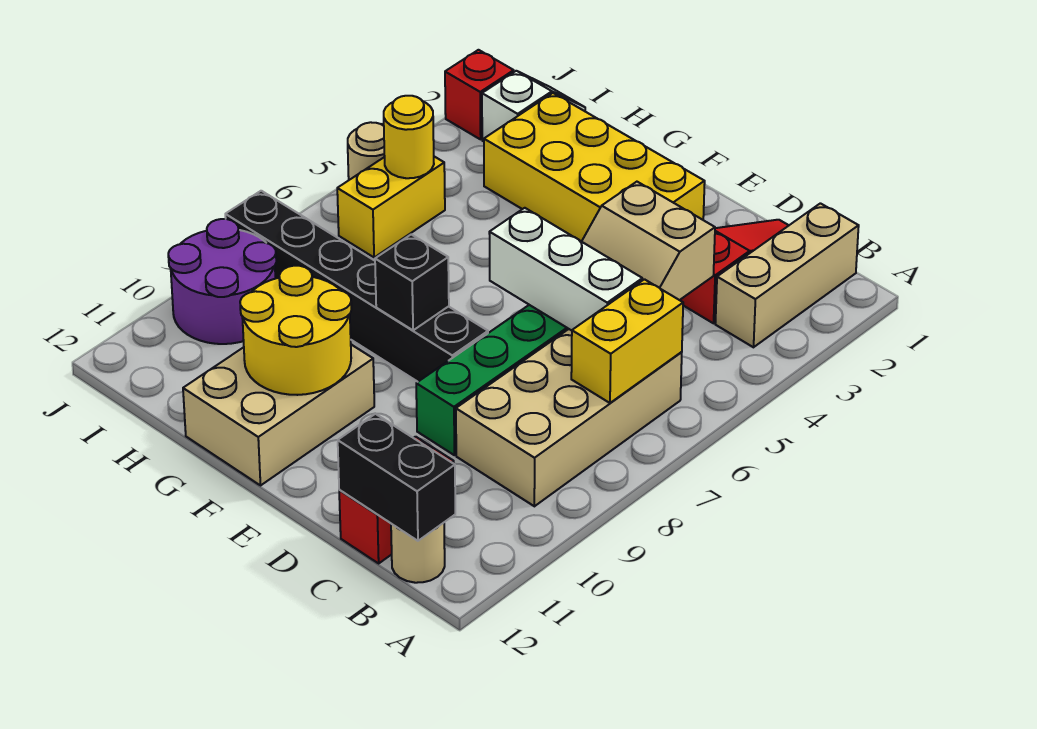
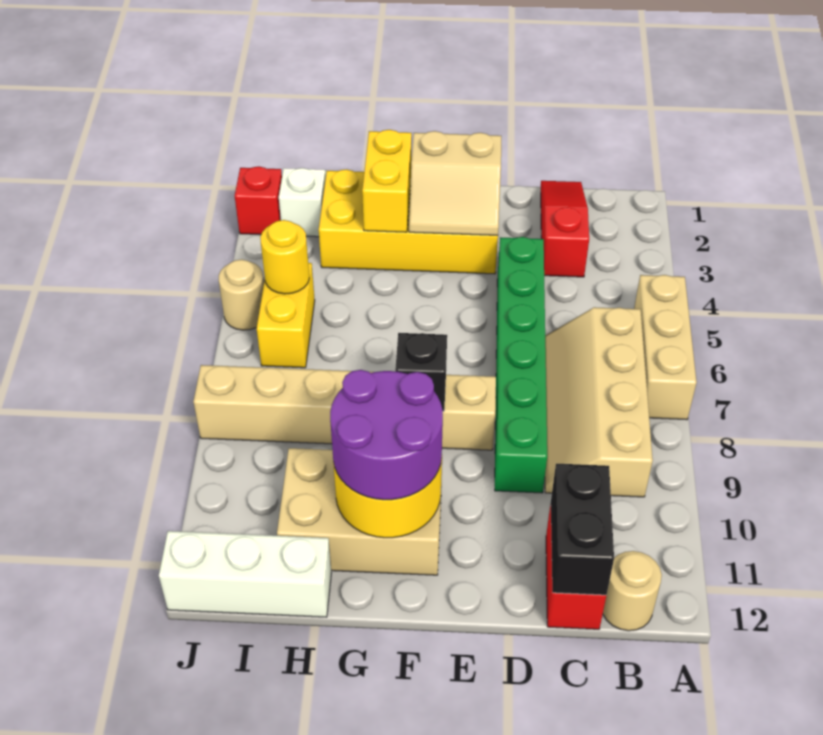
tan 1x3 brick [715,203,859,347] -> tan 1x3 brick moved to [634,275,697,420]
tan 2x4 brick [456,329,682,506] -> tan 2x4 slope [545,307,653,497]
yellow 1x2 brick [571,279,683,403] -> yellow 1x2 brick moved to [362,130,412,232]
black 1x2 brick [338,414,455,541] -> black 1x2 brick turned to [551,464,614,595]
tan 2x2 slope [582,182,715,300] -> tan 2x2 slope moved to [409,131,501,235]
white 1x3 brick [489,208,642,331] -> white 1x3 brick moved to [159,531,331,617]
black 1x6 brick [225,191,488,382] -> tan 1x6 brick [193,365,496,450]
tan 2x3 brick [183,345,374,485] -> tan 2x3 brick turned to [277,448,442,575]
purple 2x2 round brick [168,219,276,344] -> purple 2x2 round brick moved to [330,370,443,500]

